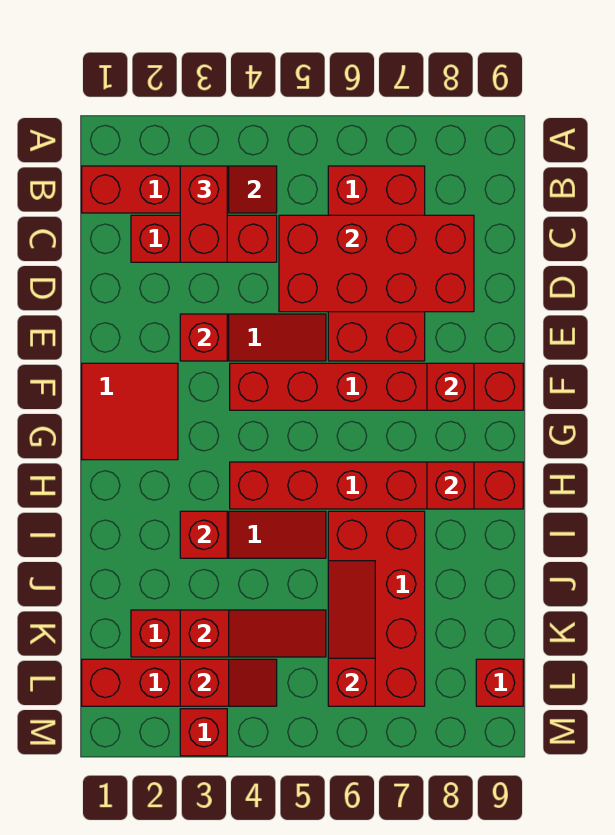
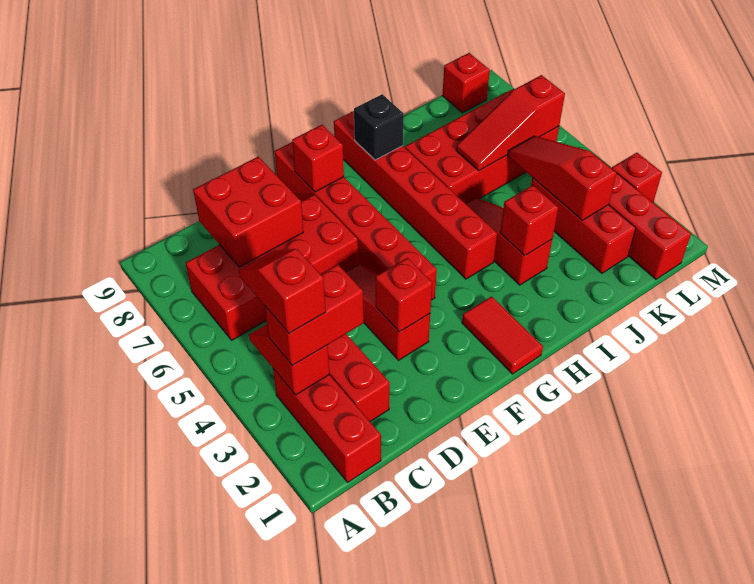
red 2x4 brick [279,215,474,312] -> red 2x2 brick [193,157,303,267]
red 2x2 tile [82,363,178,460] -> red 1x2 tile [462,296,543,374]
red 1x1 brick [427,462,474,509] -> black 1x1 brick [354,94,404,160]
red 1x2 slope [180,659,277,706] -> red 1x2 slope moved to [239,249,326,334]

